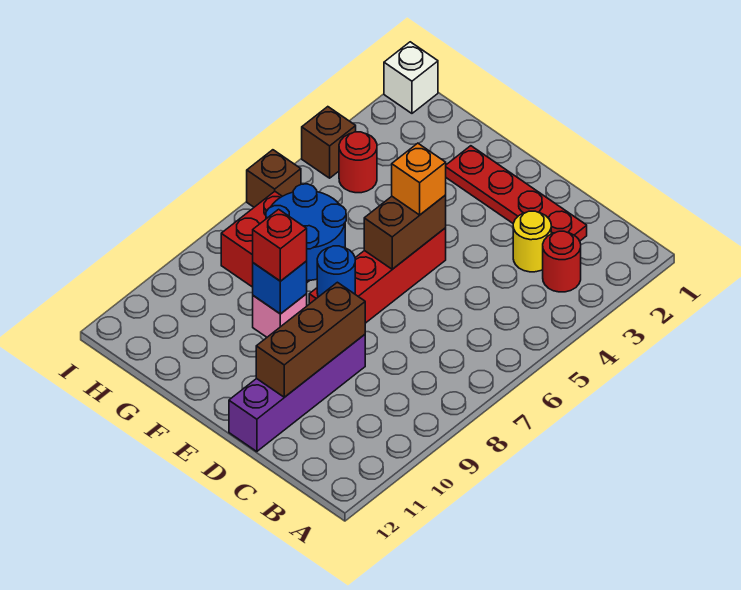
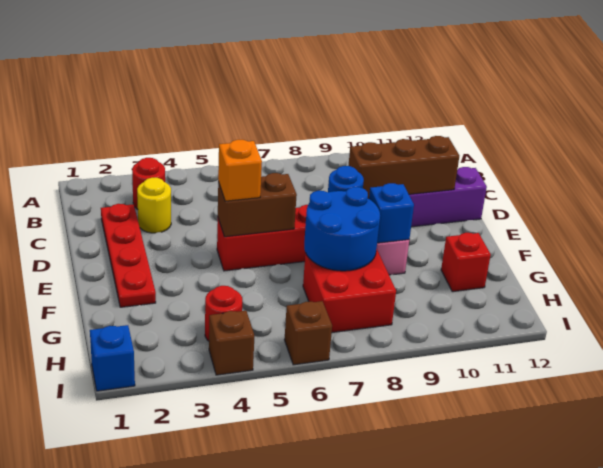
red 1x1 brick [253,209,307,281] -> red 1x1 brick moved to [441,233,491,292]
white 1x1 brick [384,42,438,113] -> blue 1x1 brick [90,325,135,391]

